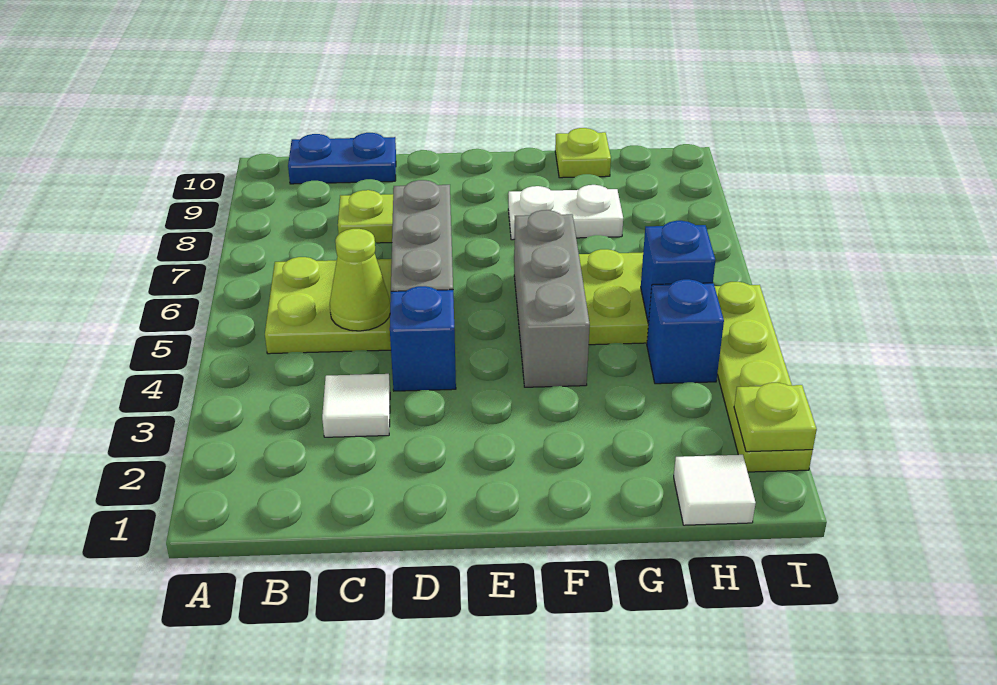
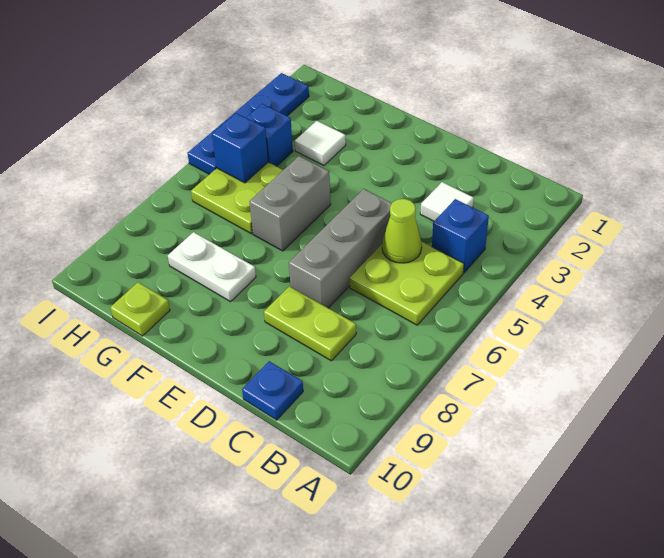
blue 1x2 plate [288,133,396,184] -> blue 1x1 plate [242,361,303,420]
blue 1x1 brick [390,286,456,391] -> blue 1x1 brick moved to [432,199,489,273]
grey 1x3 brick [514,210,590,387] -> grey 1x2 brick [250,156,330,251]
white 1x1 tile [674,455,756,525] -> white 1x1 tile moved to [295,121,346,165]
lime 1x4 plate [715,282,813,472] -> blue 1x4 plate [188,73,309,174]
lime 1x1 plate [734,383,817,452] -> none

